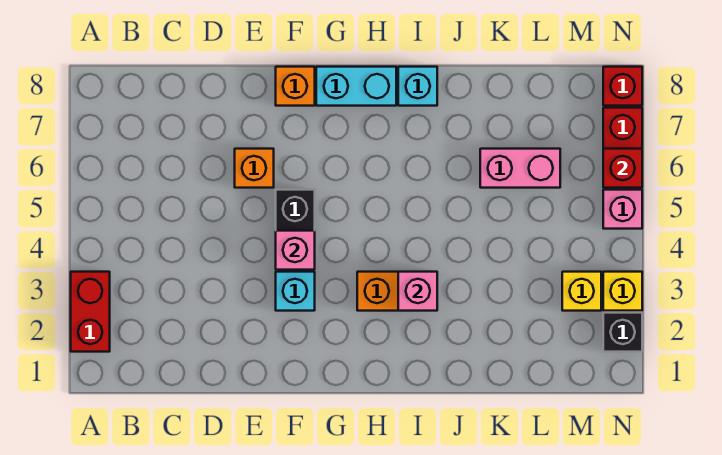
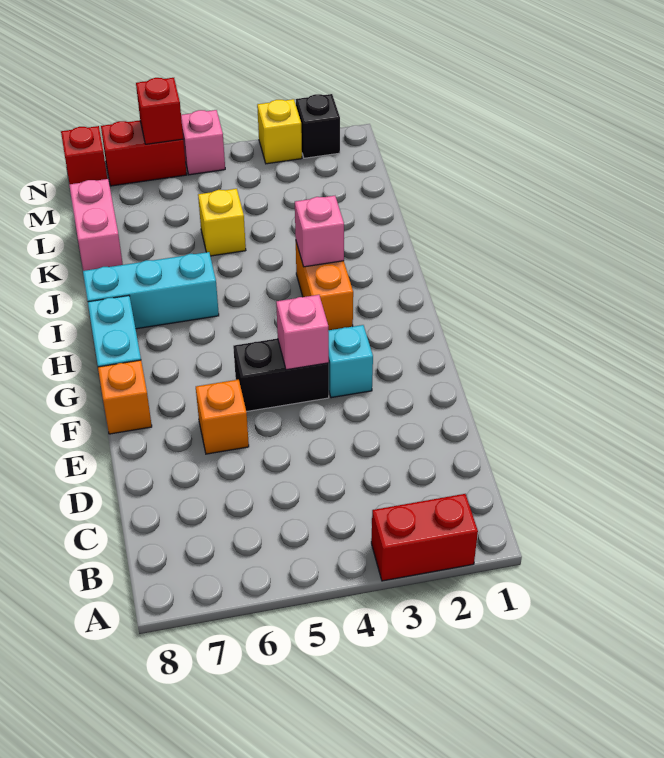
cyan 1x1 brick [398,67,437,106] -> cyan 1x3 brick [83,252,219,329]
pink 1x2 brick [480,149,560,188] -> pink 1x2 brick moved to [69,179,123,271]
yellow 1x1 brick [562,272,601,311] -> yellow 1x1 brick moved to [198,189,246,256]

